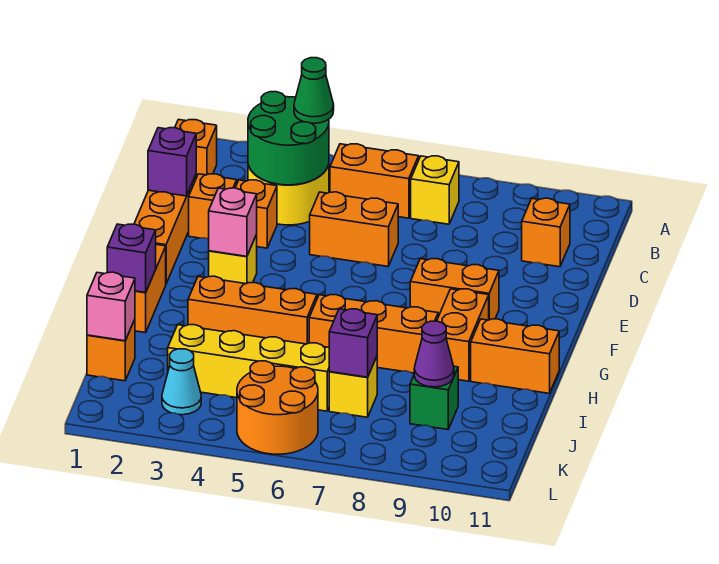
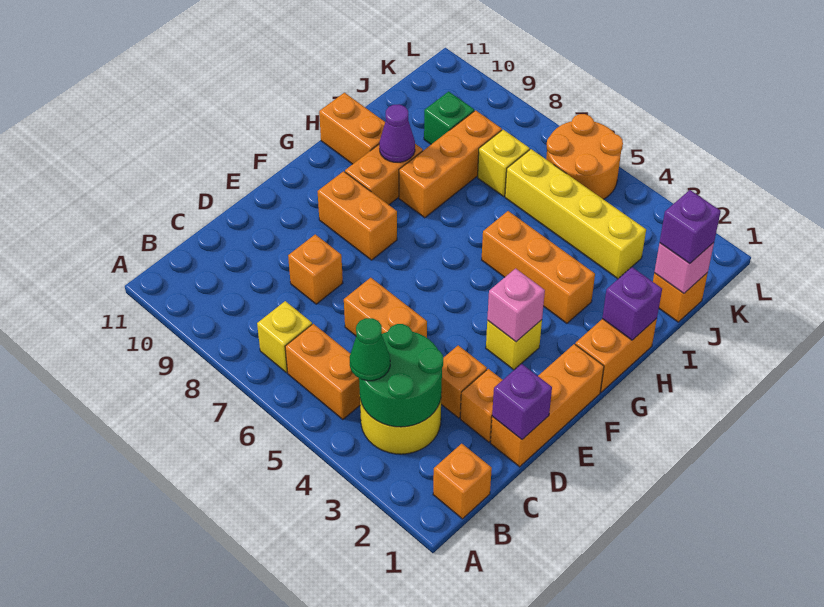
orange 1x1 brick [522,198,570,267] -> orange 1x1 brick moved to [288,234,343,304]
orange 1x3 brick [309,295,438,373] -> orange 1x3 brick turned to [399,110,502,218]
purple 1x1 brick [329,309,377,377] -> purple 1x1 brick moved to [660,190,721,264]
purple 1x1 cone [414,321,454,387] -> purple 1x1 cone moved to [379,104,415,162]
cyan 1x1 cone [162,349,201,415] -> none

